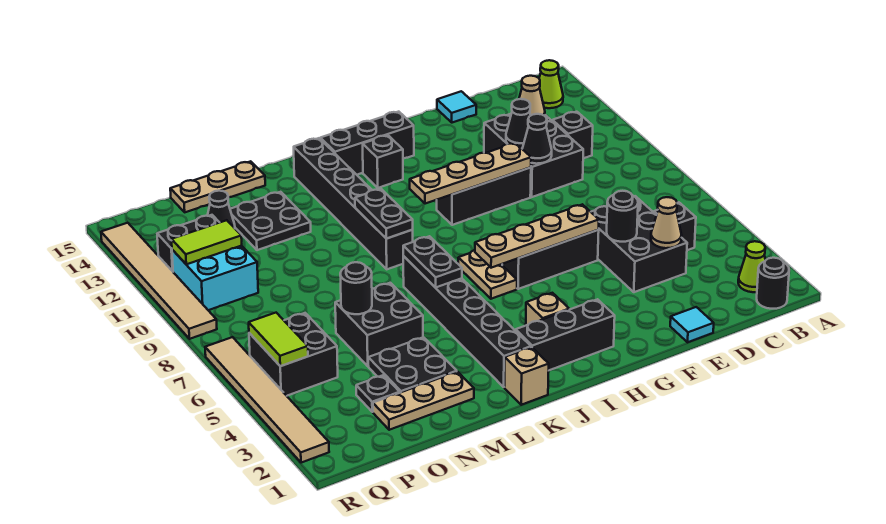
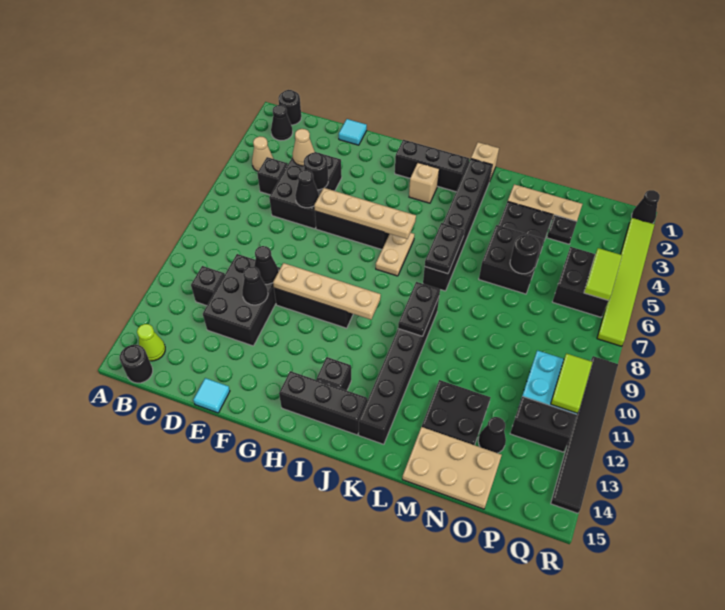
lime 1x1 cone [738,241,765,292] -> black 1x1 cone [271,105,293,140]
none -> black 1x1 round brick [120,345,153,383]
tan 1x1 cone [519,76,545,116] -> tan 1x1 cone moved to [252,136,274,171]
none -> black 1x1 cone [295,170,319,208]
tan 1x3 plate [170,161,265,212] -> tan 2x3 plate [402,427,502,509]
lime 1x2 tile [172,220,242,264] -> lime 1x2 tile turned to [551,354,592,413]
none -> black 1x1 cone [632,190,660,224]
tan 1x6 tile [205,337,329,463] -> lime 1x6 tile [597,218,655,346]
tan 1x6 tile [101,223,217,339] -> black 1x6 tile [551,356,618,513]

